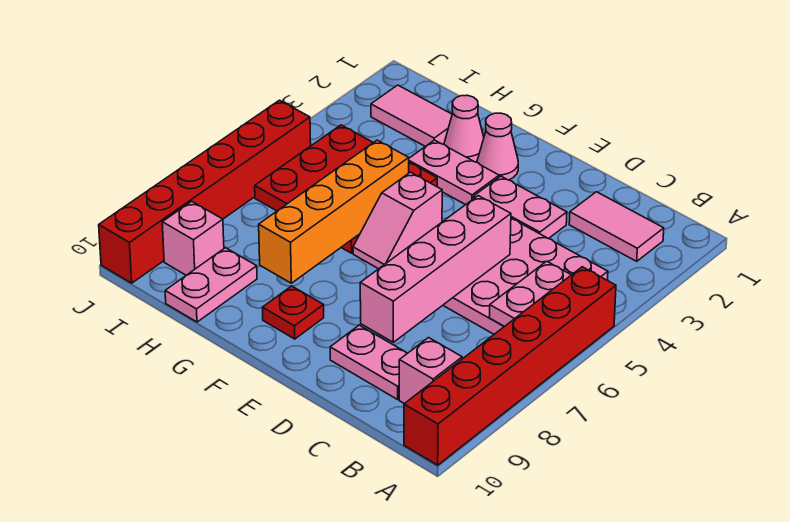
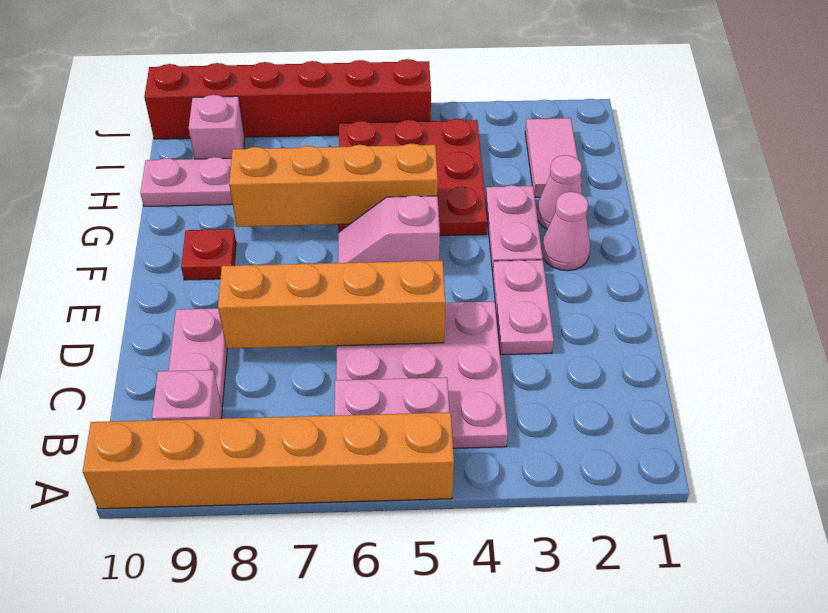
red 1x6 brick [404,267,616,465] -> orange 1x6 brick [83,412,454,509]
pink 1x2 tile [569,192,664,261] -> none
pink 1x4 brick [360,196,511,342] -> orange 1x4 brick [218,261,445,348]

